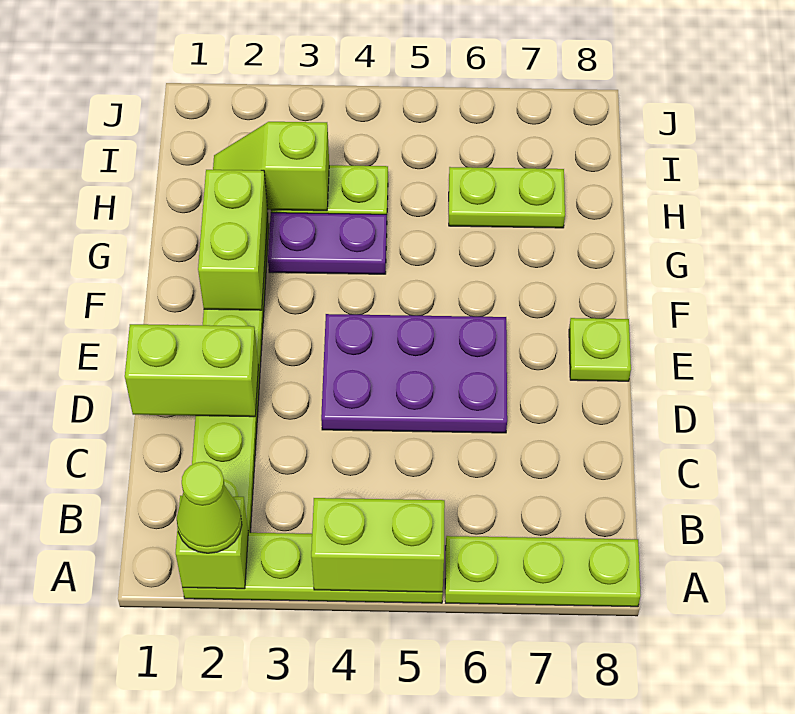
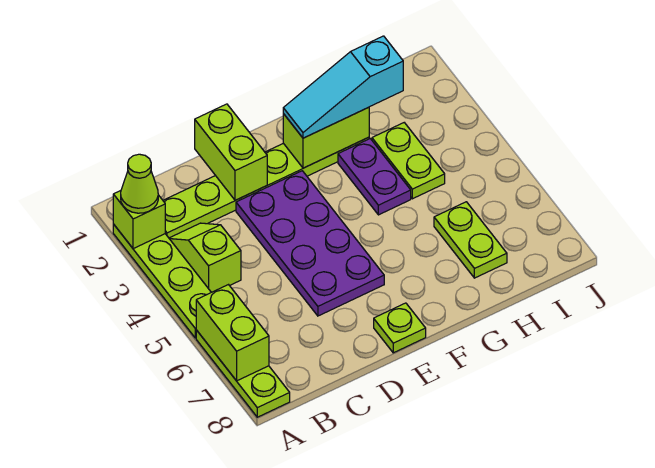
lime 1x2 brick [311,498,445,592] -> lime 1x2 brick moved to [196,285,269,381]
purple 2x3 plate [321,314,507,433] -> purple 2x4 plate [236,171,384,316]
none -> cyan 1x3 slope [283,36,403,138]
lime 1x2 slope [213,122,329,211] -> lime 1x2 slope moved to [169,223,241,292]

